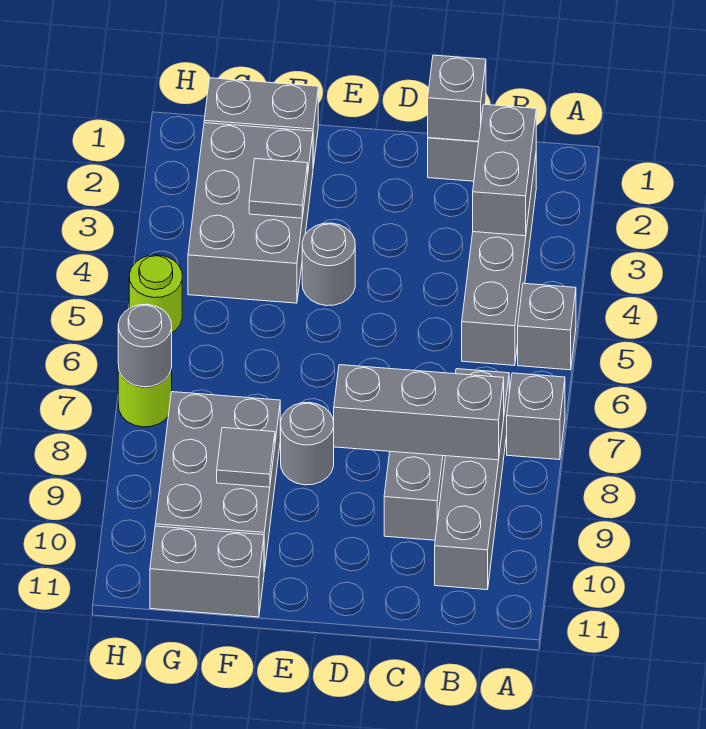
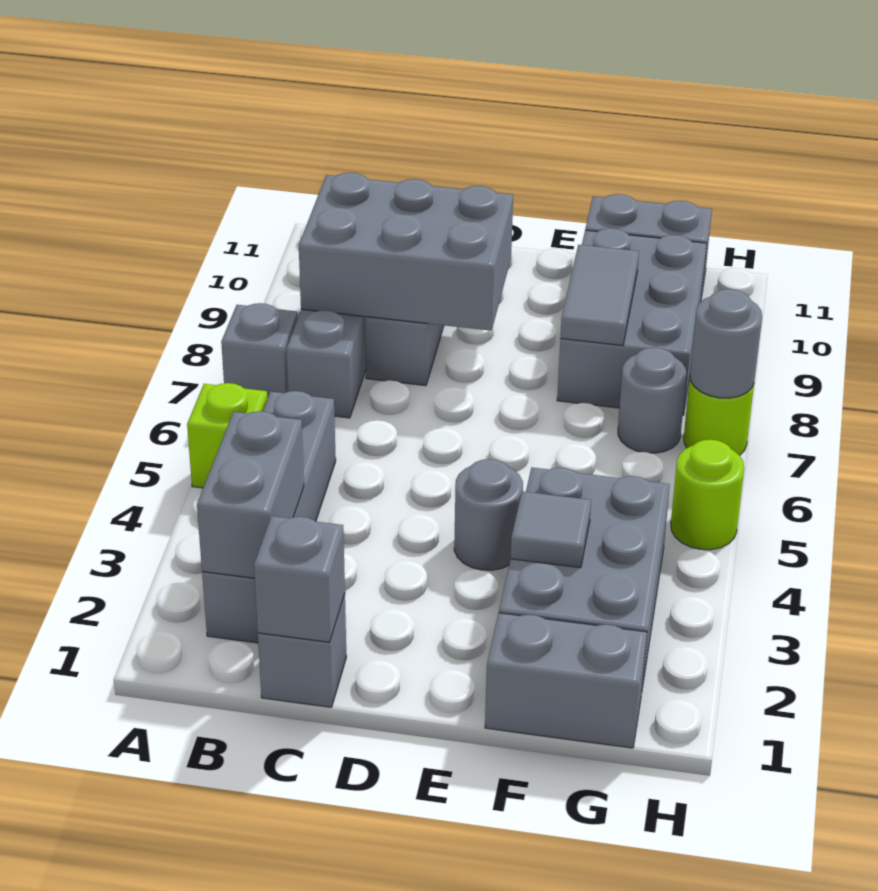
grey 1x1 brick [518,283,576,370] -> lime 1x1 brick [187,383,267,488]
grey 1x3 brick [334,365,504,460] -> grey 2x3 brick [299,173,513,331]
grey 1x1 round brick [281,402,334,485] -> grey 1x1 round brick moved to [618,348,687,453]
grey 1x1 tile [217,428,275,487] -> grey 1x2 tile [560,245,639,345]

